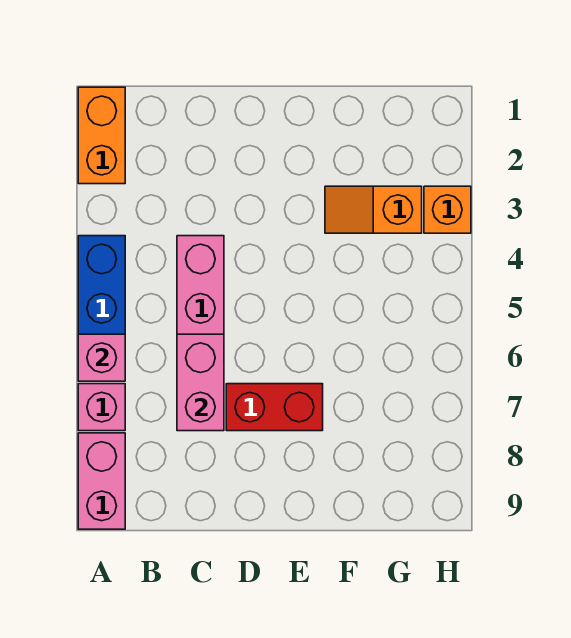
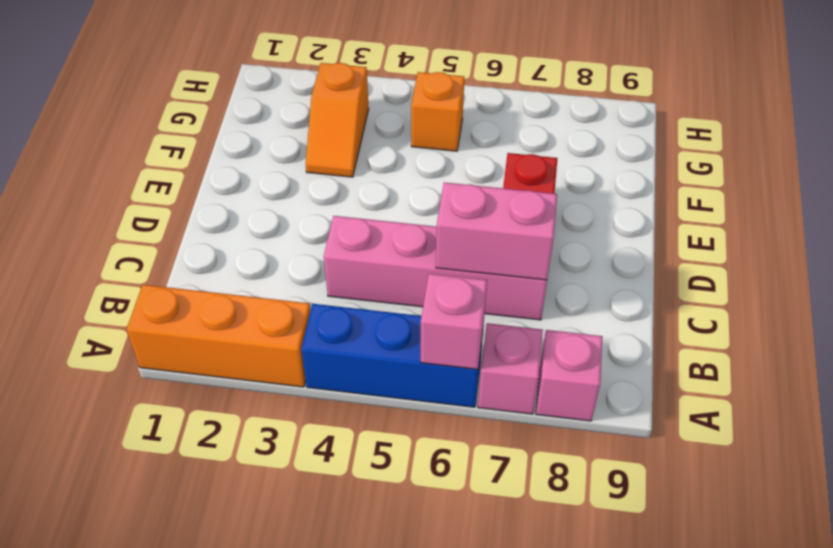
orange 1x2 brick [78,87,125,184] -> orange 1x3 brick [127,285,311,387]
pink 1x2 brick [78,433,125,529] -> pink 1x1 brick [536,330,602,421]
orange 1x1 brick [424,186,471,233] -> orange 1x1 brick moved to [411,72,464,151]

